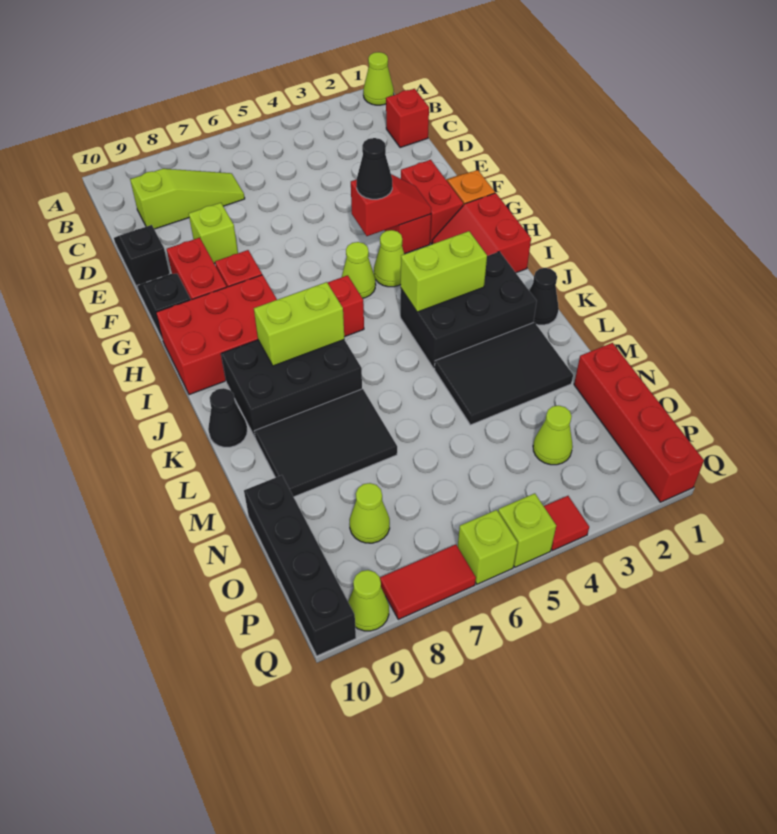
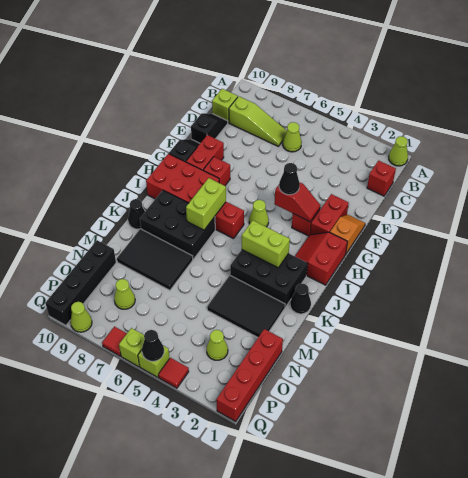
lime 1x1 brick [189,203,238,263] -> lime 1x1 brick moved to [212,89,238,123]
lime 1x1 cone [374,230,404,287] -> lime 1x1 cone moved to [283,122,302,152]
lime 1x2 brick [254,282,344,366] -> lime 1x2 brick turned to [186,178,226,230]
none -> black 1x1 cone [142,330,164,361]
red 1x2 tile [380,544,476,619] -> red 1x1 tile [102,327,127,356]

